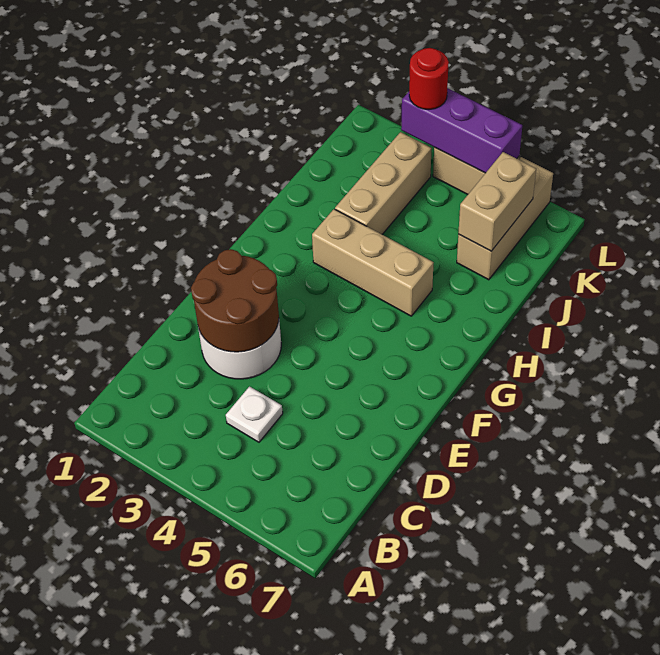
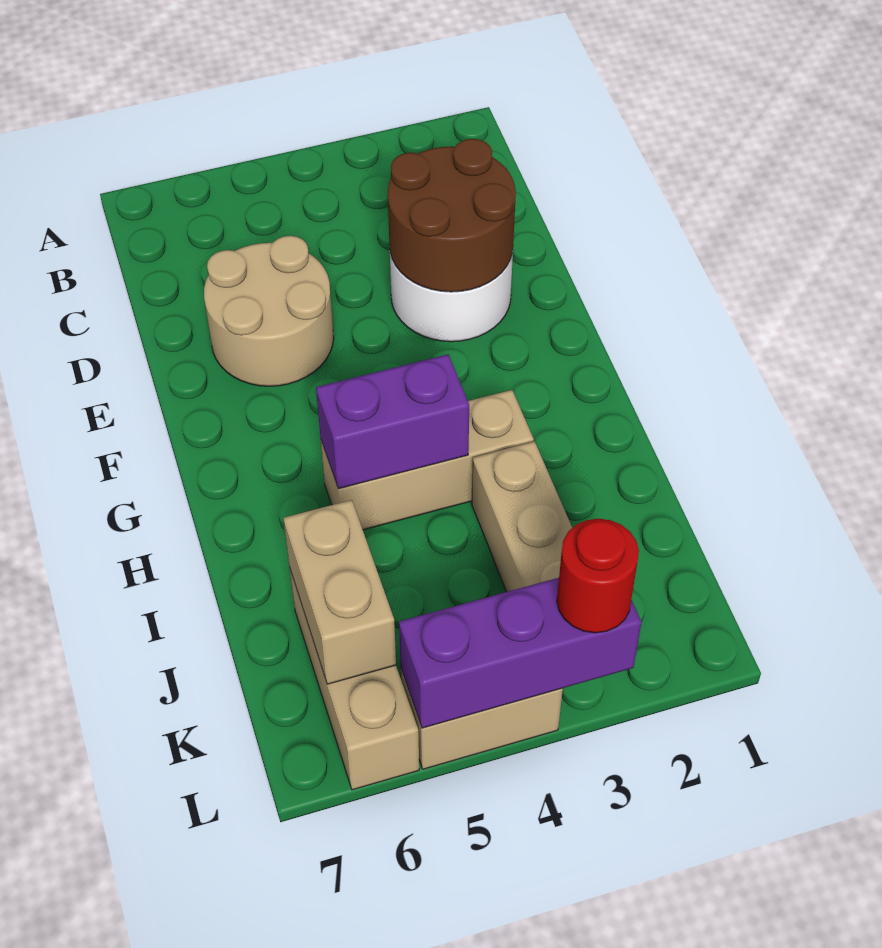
white 1x1 plate [226,387,283,442] -> none
none -> tan 2x2 round brick [204,236,334,386]
none -> purple 1x2 brick [316,355,469,489]

